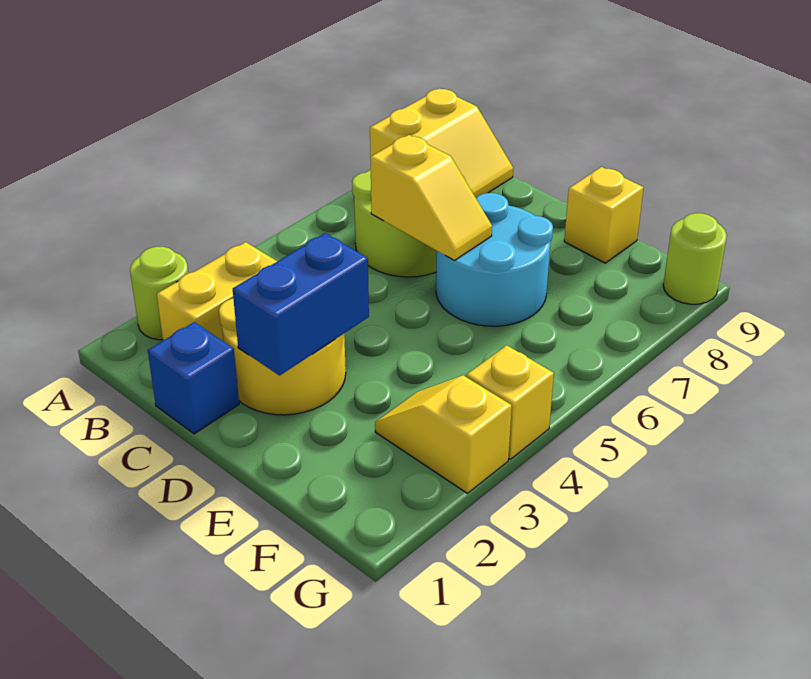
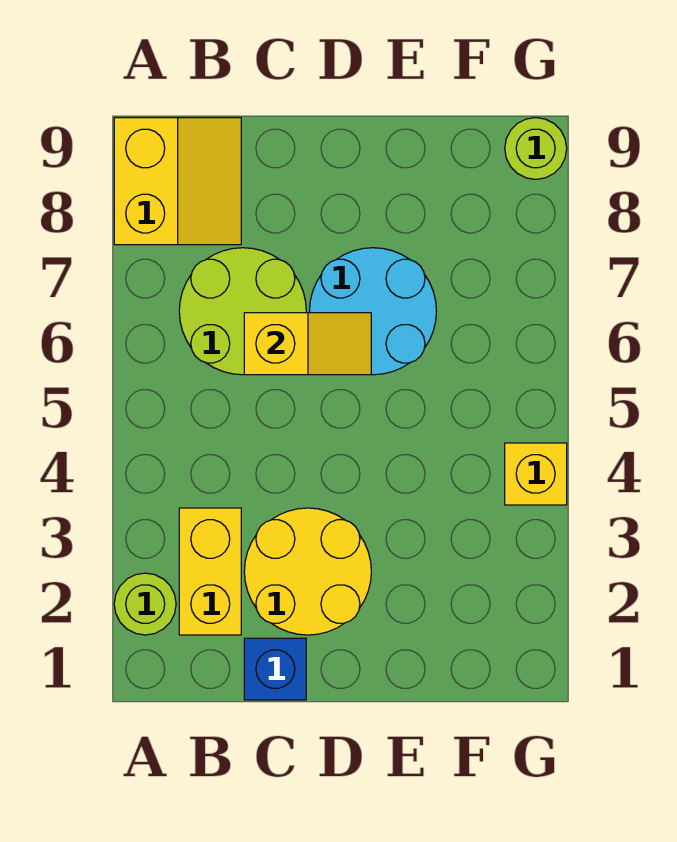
blue 1x2 brick [233,233,369,375] -> none
yellow 1x1 brick [564,167,644,263] -> none
yellow 1x2 slope [375,375,512,493] -> none

